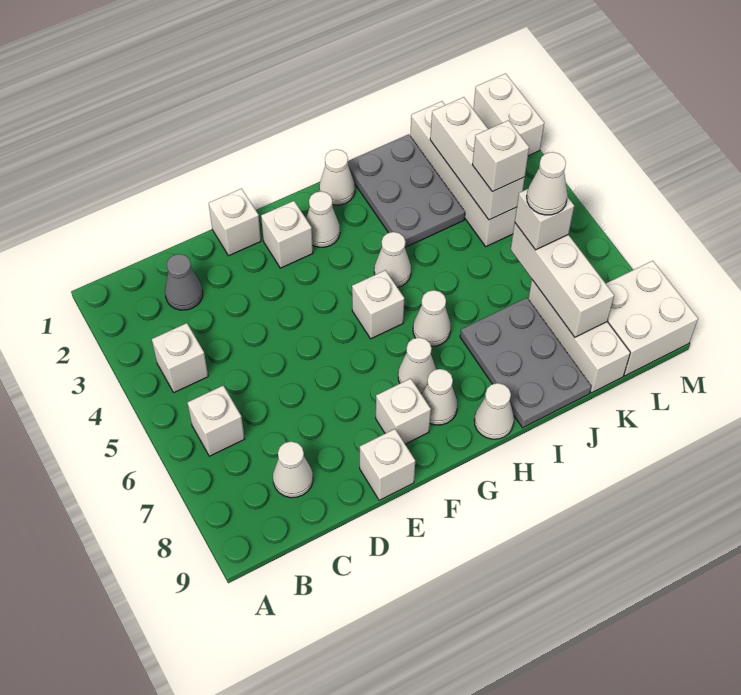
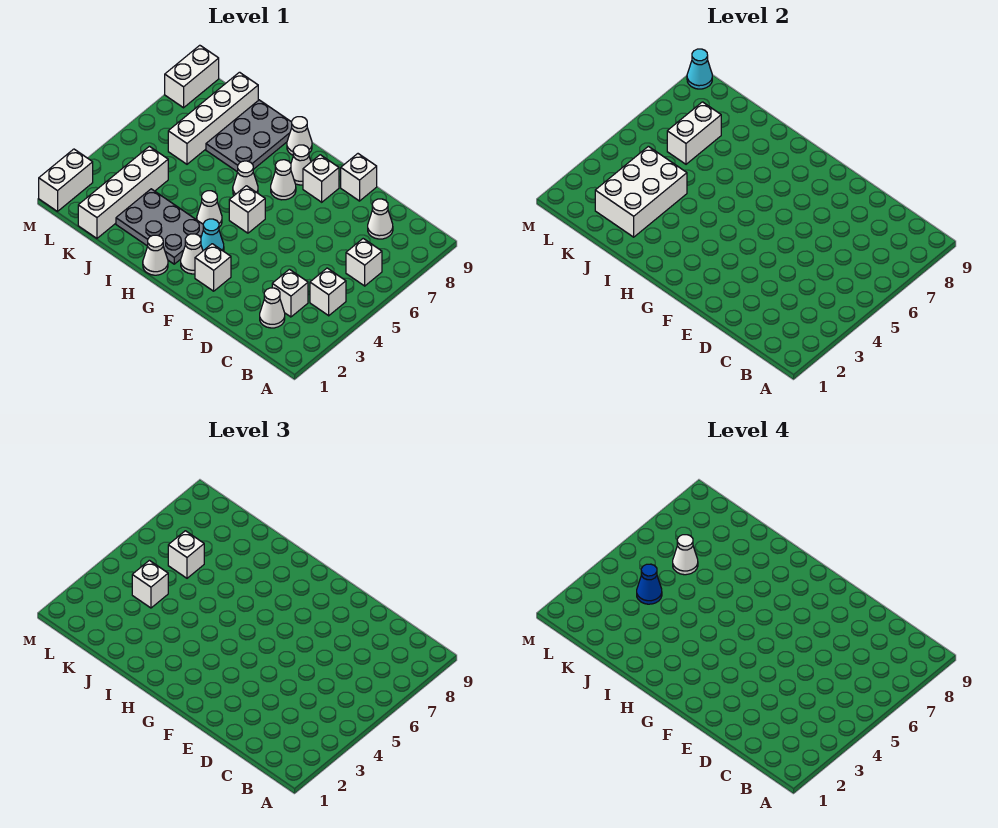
grey 1x1 cone [165,254,203,310] -> white 1x1 cone [260,288,285,328]
white 1x1 brick [209,189,261,256] -> white 1x1 brick moved to [272,269,308,317]
none -> cyan 1x1 cone [201,219,224,251]
grey 2x3 plate [348,134,465,247] -> grey 2x3 plate turned to [116,189,203,264]
white 1x3 brick [430,97,525,220] -> white 2x3 brick [595,146,687,237]
none -> blue 1x1 cone [637,564,662,604]
white 1x3 brick [511,223,614,337] -> white 1x2 brick [667,102,721,164]
white 1x3 brick [528,280,630,393] -> white 1x4 brick [168,72,258,164]
white 2x2 brick [606,261,698,376] -> white 1x2 brick [165,45,219,108]
none -> cyan 1x1 cone [687,49,712,89]

